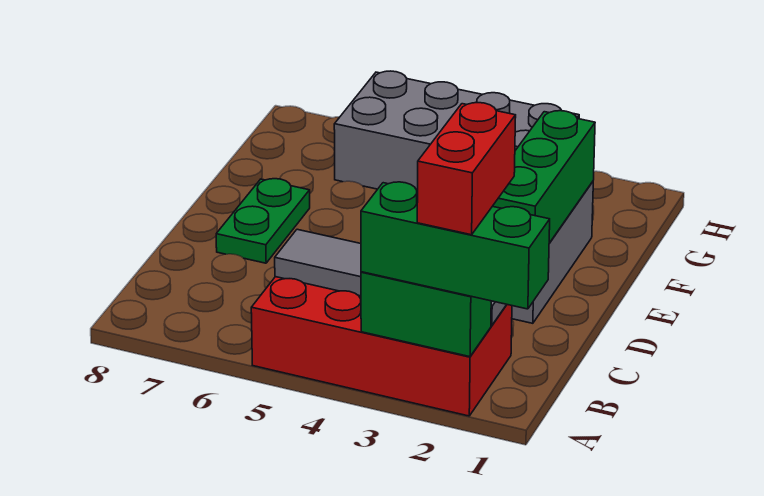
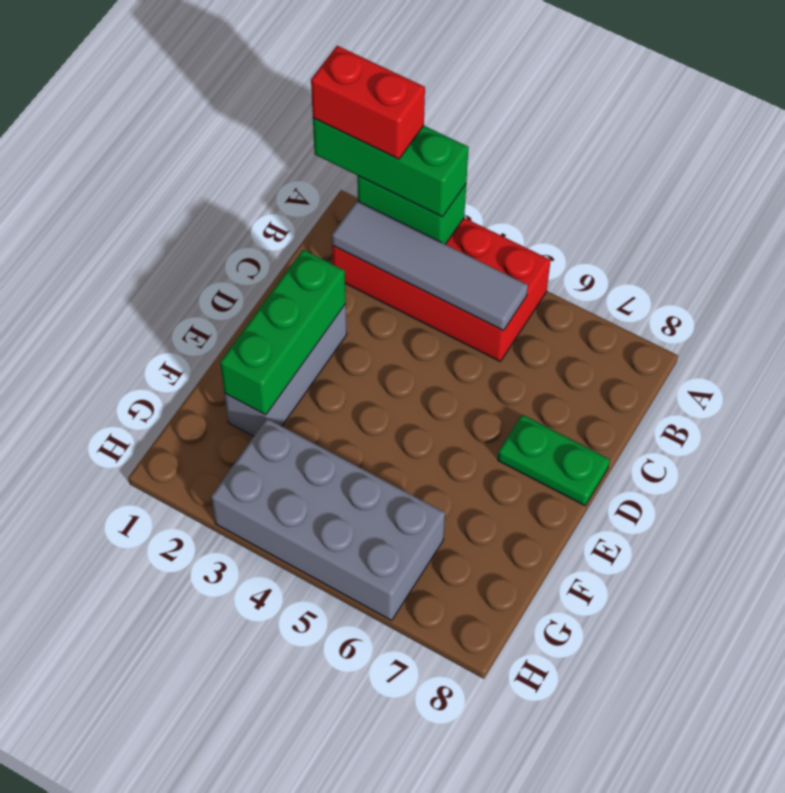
red 1x2 brick [417,103,516,235] -> red 1x2 brick turned to [311,46,425,159]
green 1x2 plate [216,179,310,263] -> green 1x2 plate turned to [498,415,610,506]

